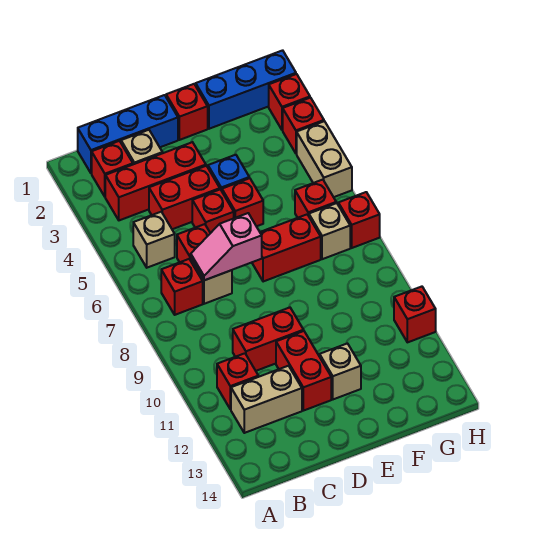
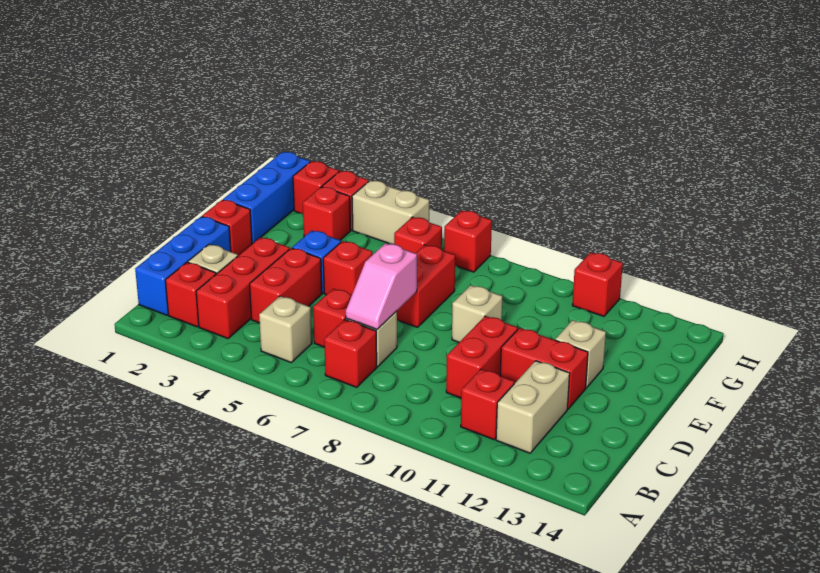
red 1x1 brick [192,189,234,233] -> red 1x1 brick moved to [303,187,350,240]
tan 1x1 brick [309,203,350,259] -> tan 1x1 brick moved to [452,285,502,342]

